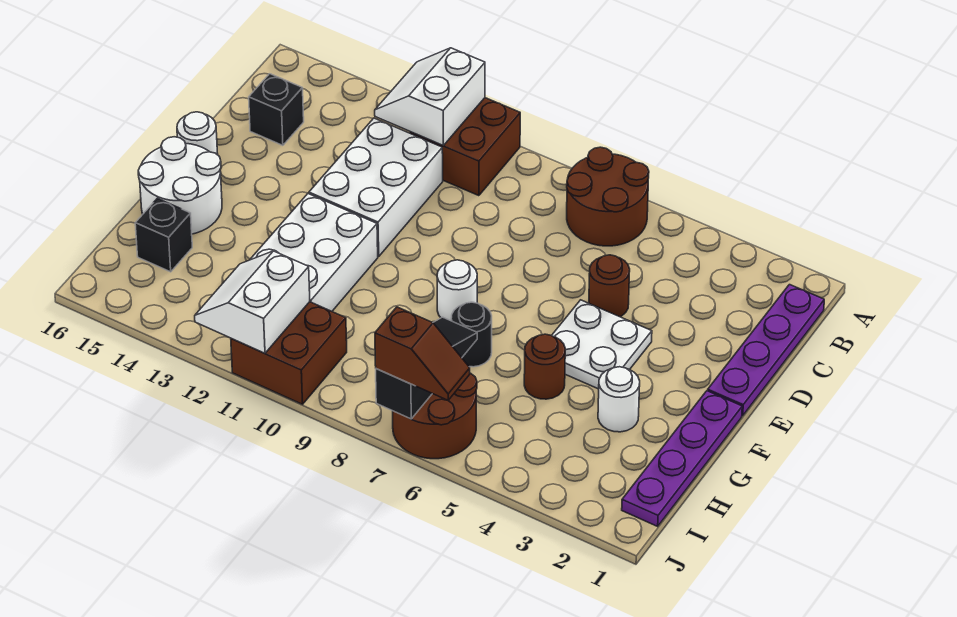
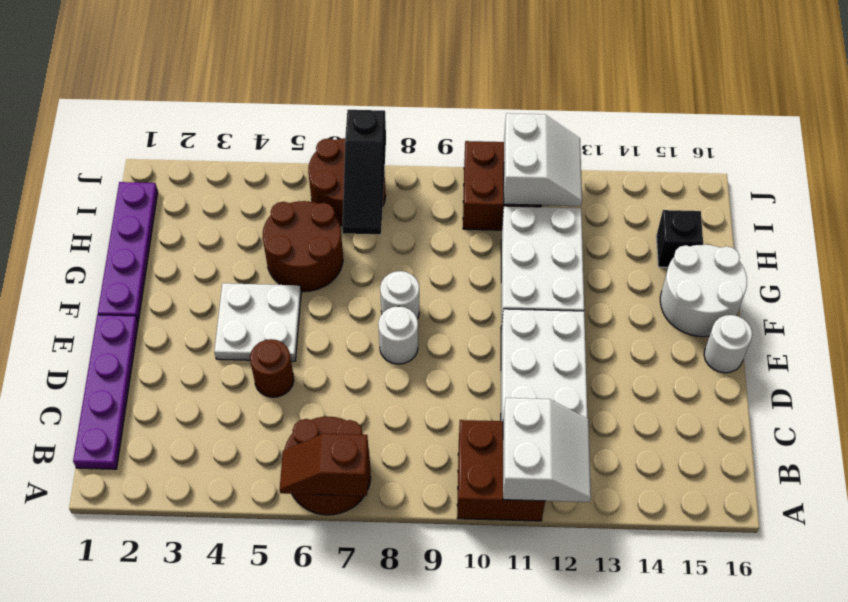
black 1x1 brick [249,74,304,145] -> none
white 1x1 round brick [598,367,640,432] -> white 1x1 round brick moved to [378,306,418,364]
brown 1x1 round brick [524,334,565,399] -> brown 2x2 round brick [263,201,343,292]
black 1x1 round brick [451,302,492,367] -> none
brown 1x2 slope [375,307,470,400] -> brown 1x2 slope moved to [280,434,369,496]

